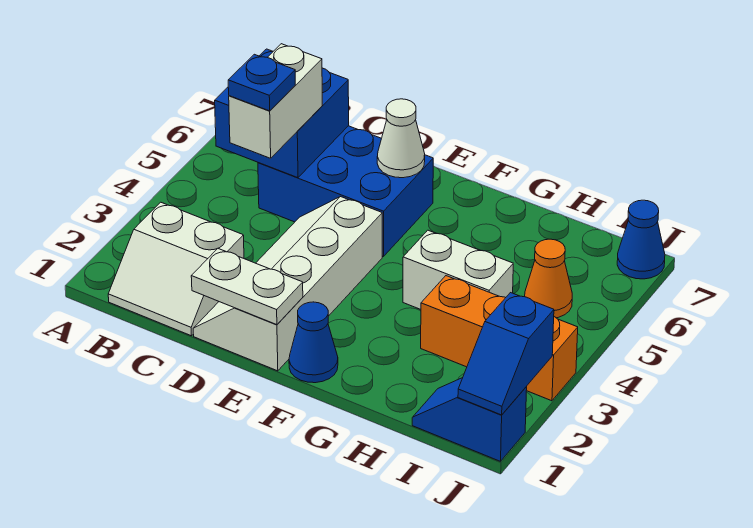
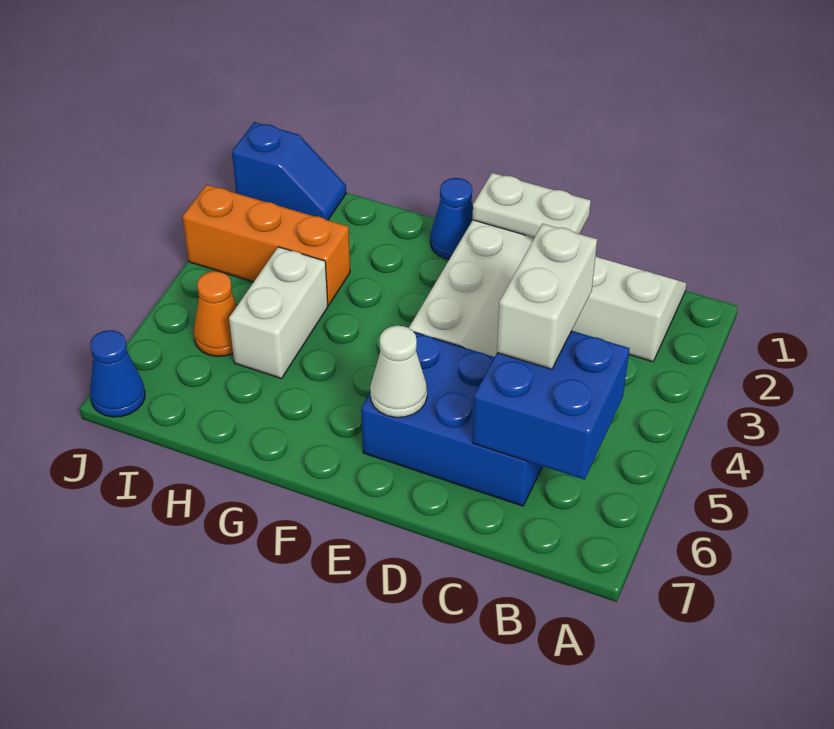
blue 1x1 plate [228,54,295,111] -> none
white 1x2 brick [403,230,513,309] -> white 1x2 brick turned to [229,247,328,379]
blue 1x2 slope [458,293,554,415] -> none

